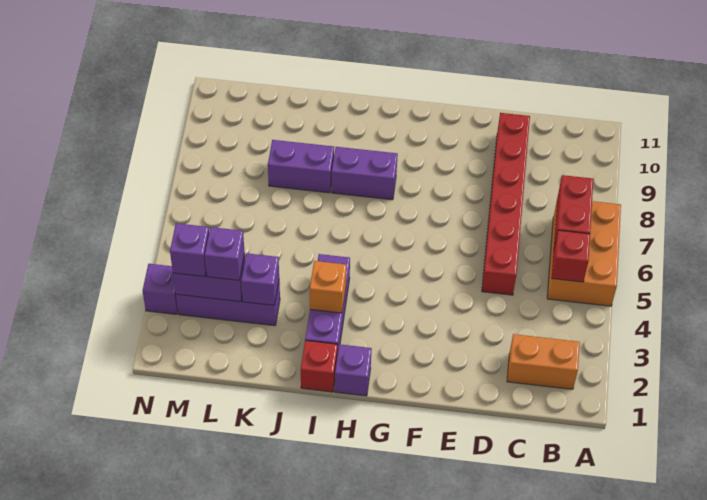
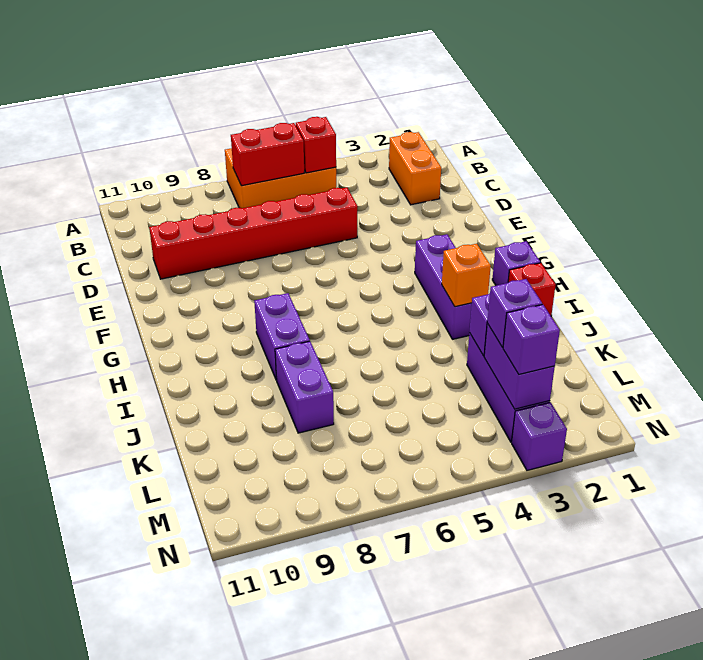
purple 1x3 brick [305,254,350,355] -> purple 1x3 brick turned to [415,234,472,339]

